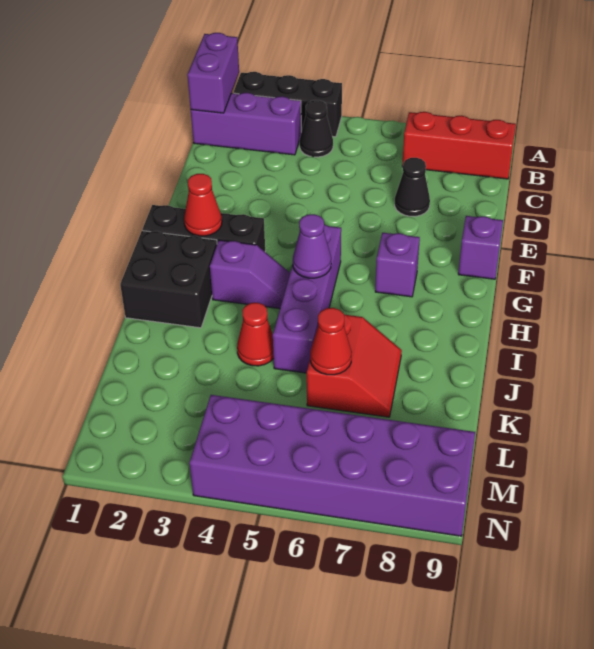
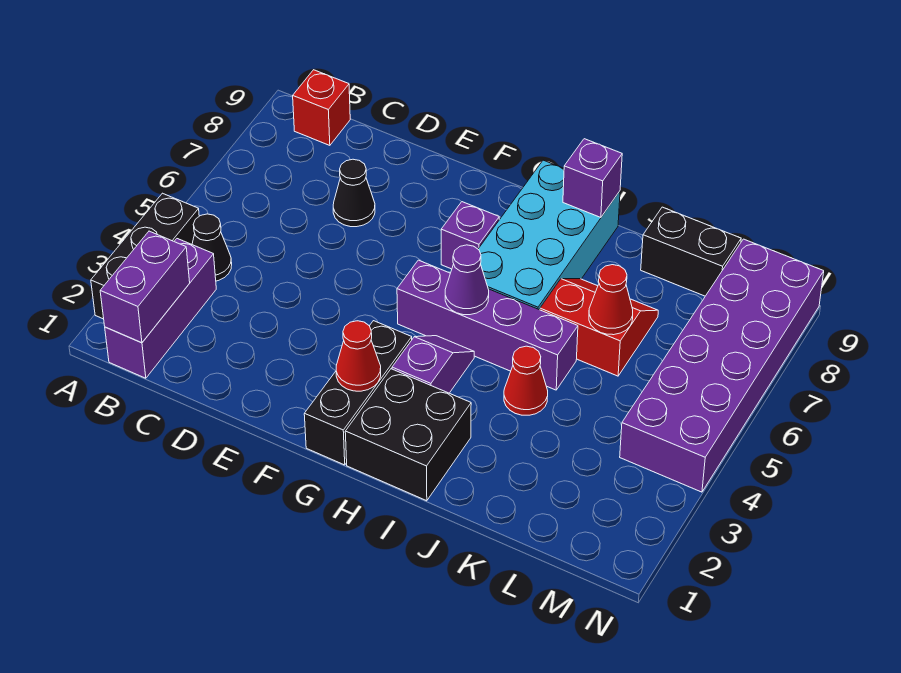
purple 1x2 brick [187,33,239,113] -> purple 1x2 brick turned to [100,231,190,343]
red 1x3 brick [402,112,516,179] -> red 1x1 brick [293,70,350,145]
purple 1x1 brick [458,216,503,279] -> purple 1x1 brick moved to [563,139,622,217]
none -> cyan 2x4 brick [478,160,620,310]
none -> black 1x2 brick [641,207,741,296]

